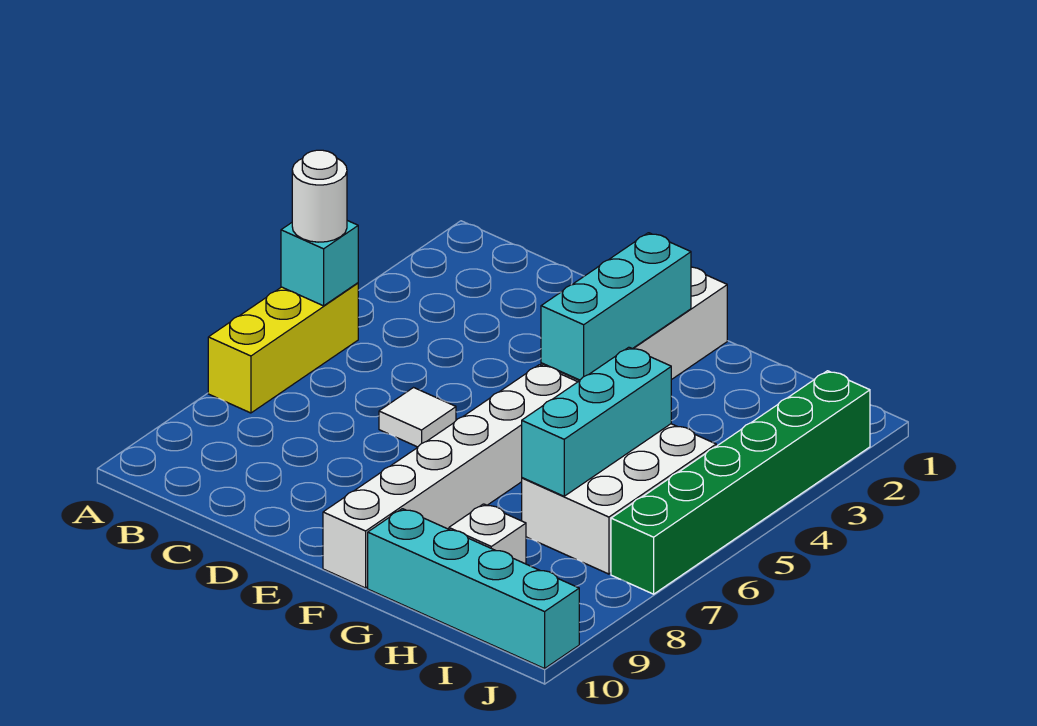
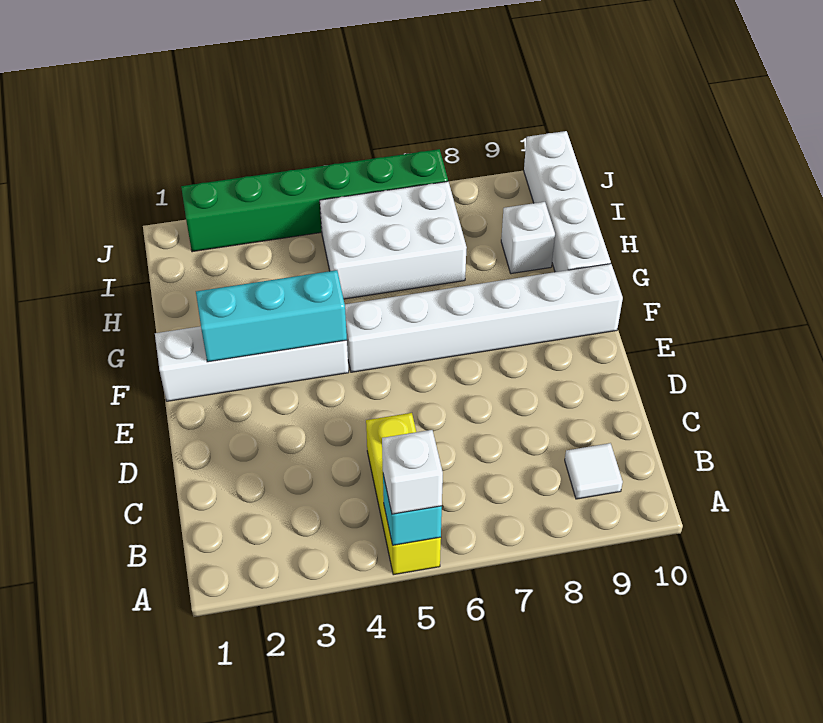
yellow 1x3 brick [208,283,358,413] -> yellow 1x3 brick turned to [366,413,441,575]
white 1x1 round brick [292,150,347,242] -> white 1x1 brick [382,430,443,514]
white 1x1 tile [379,388,456,447] -> white 1x1 tile moved to [565,443,623,499]
cyan 1x4 brick [368,509,579,669] -> white 1x4 brick [524,131,611,272]
cyan 1x3 brick [522,347,671,496] -> none

